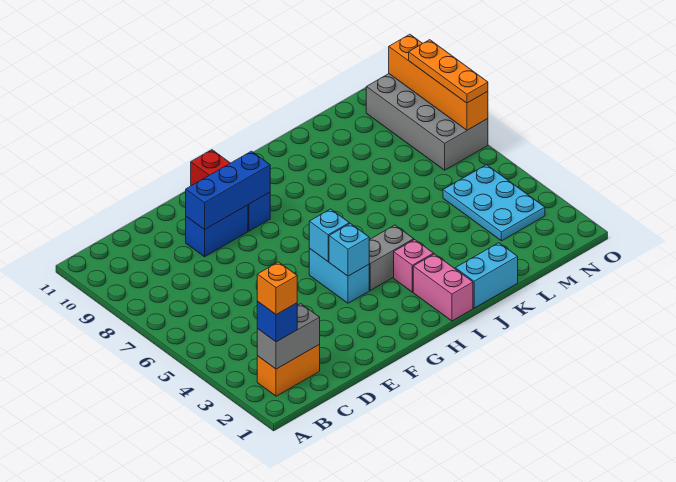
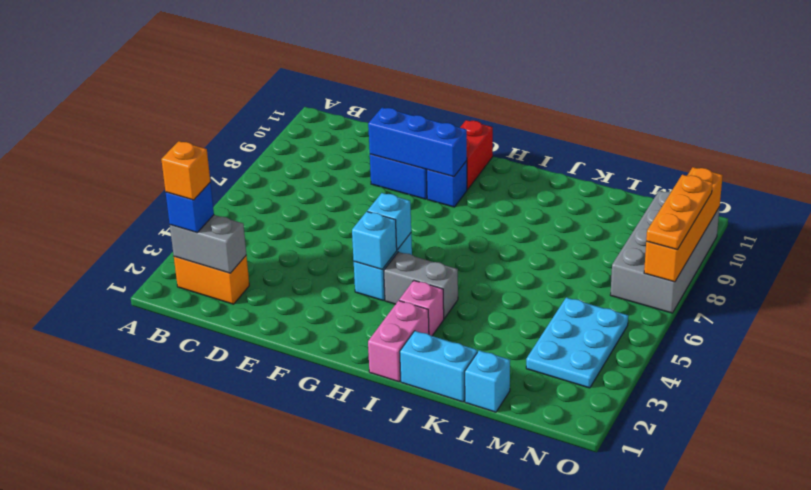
none -> cyan 1x1 brick [465,350,510,412]

